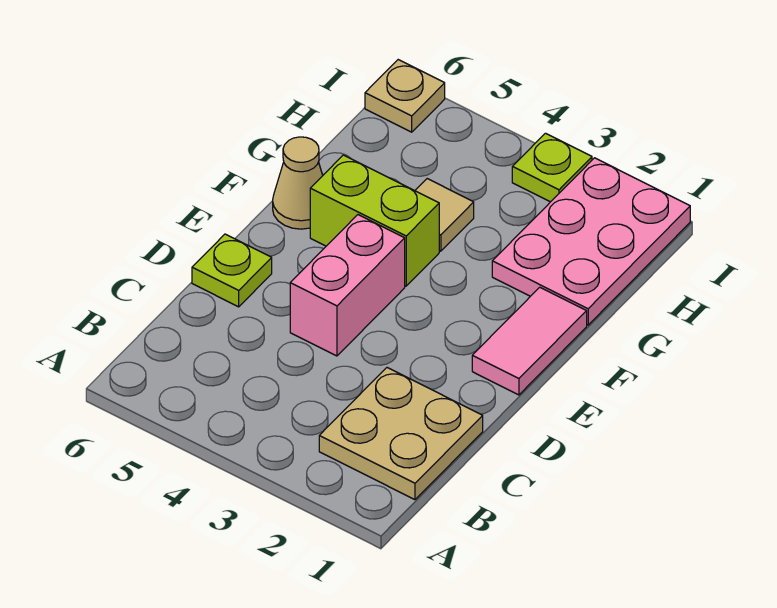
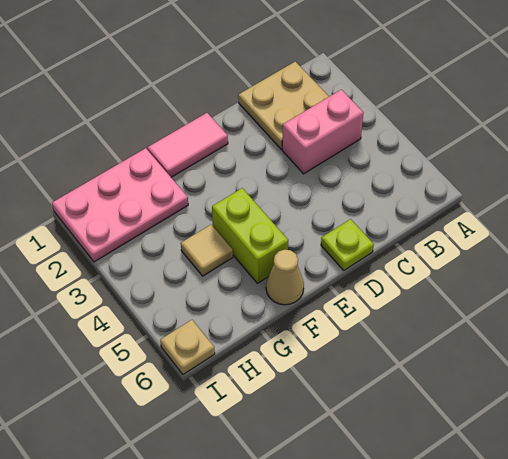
pink 1x2 brick [290,215,405,356] -> pink 1x2 brick moved to [282,90,363,174]
lime 1x1 plate [512,133,592,202] -> none

